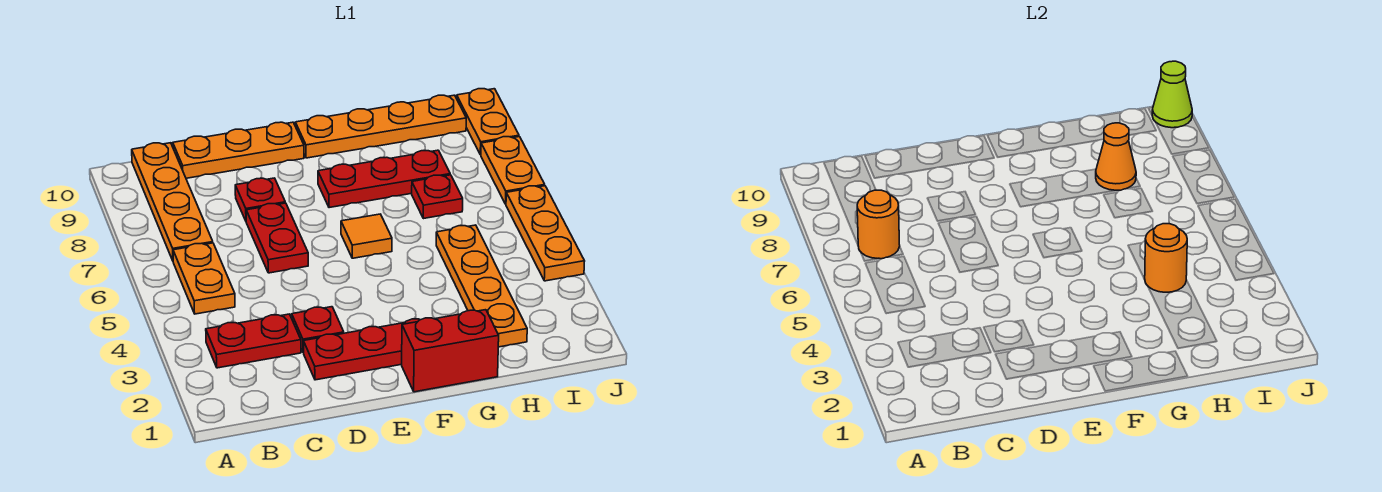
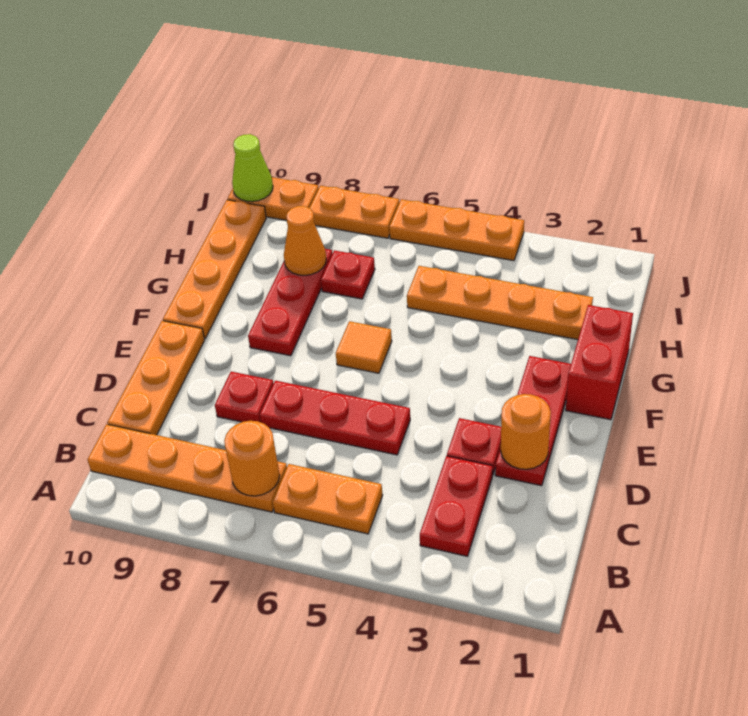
red 1x2 plate [246,203,308,273] -> red 1x3 plate [260,381,410,455]
orange 1x1 round brick [1145,224,1187,292] -> orange 1x1 round brick moved to [501,394,551,469]

